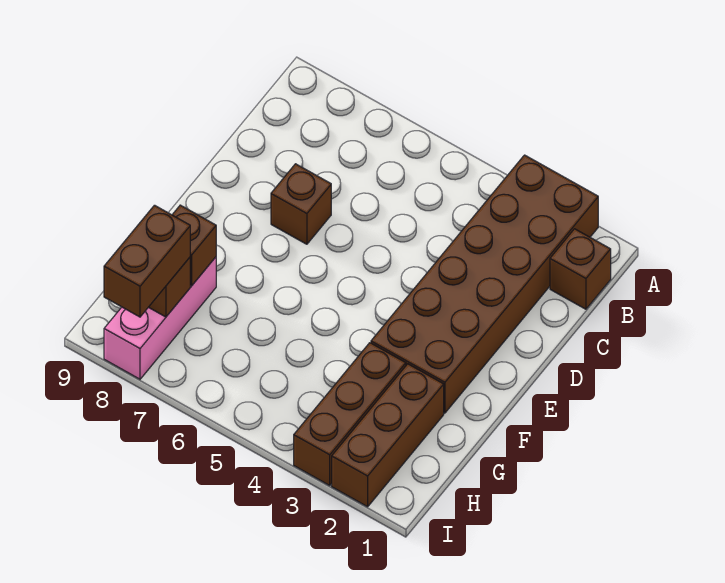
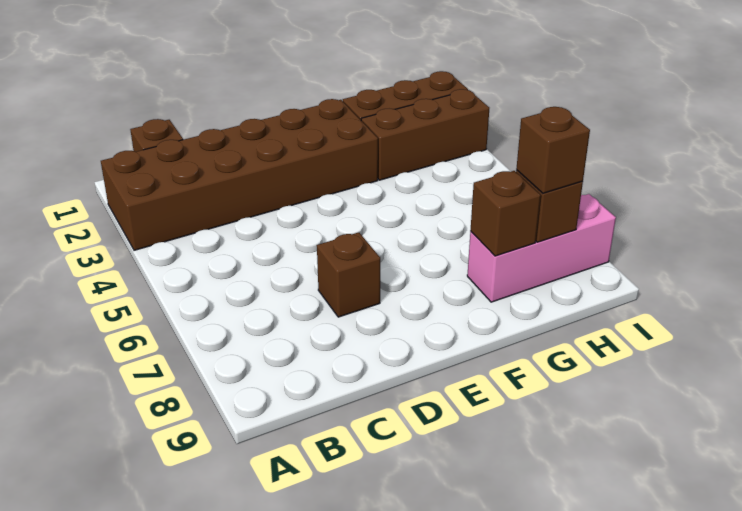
brown 1x2 brick [104,205,190,317] -> brown 1x1 brick [516,107,590,193]

